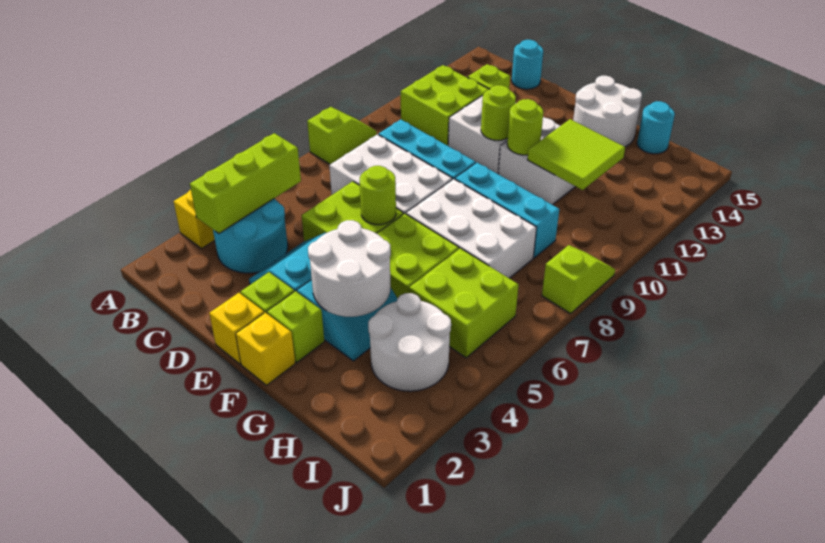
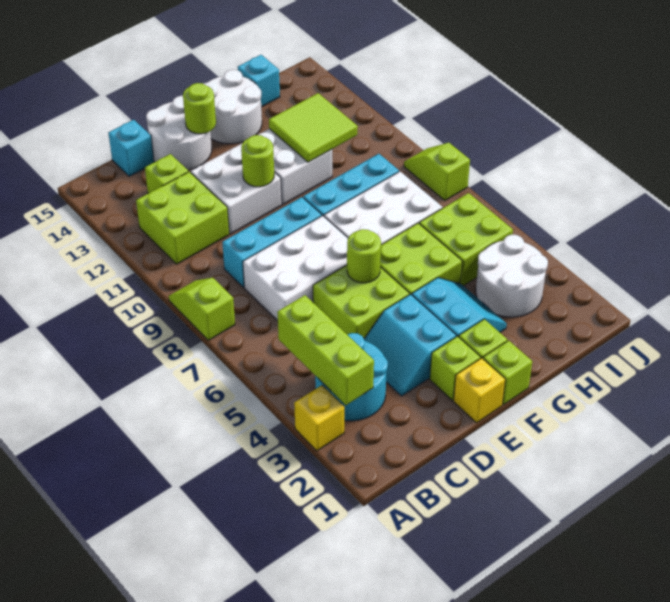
cyan 1x1 round brick [512,40,543,89] -> cyan 1x1 brick [108,120,154,176]
yellow 1x1 brick [236,312,295,385] -> lime 1x1 brick [483,340,532,405]
white 2x2 round brick [308,220,391,317] -> white 2x2 round brick moved to [146,96,212,170]
lime 1x1 round brick [507,99,543,155] -> lime 1x1 round brick moved to [183,83,216,134]
cyan 1x1 round brick [637,101,675,154] -> cyan 1x1 brick [238,55,280,107]

